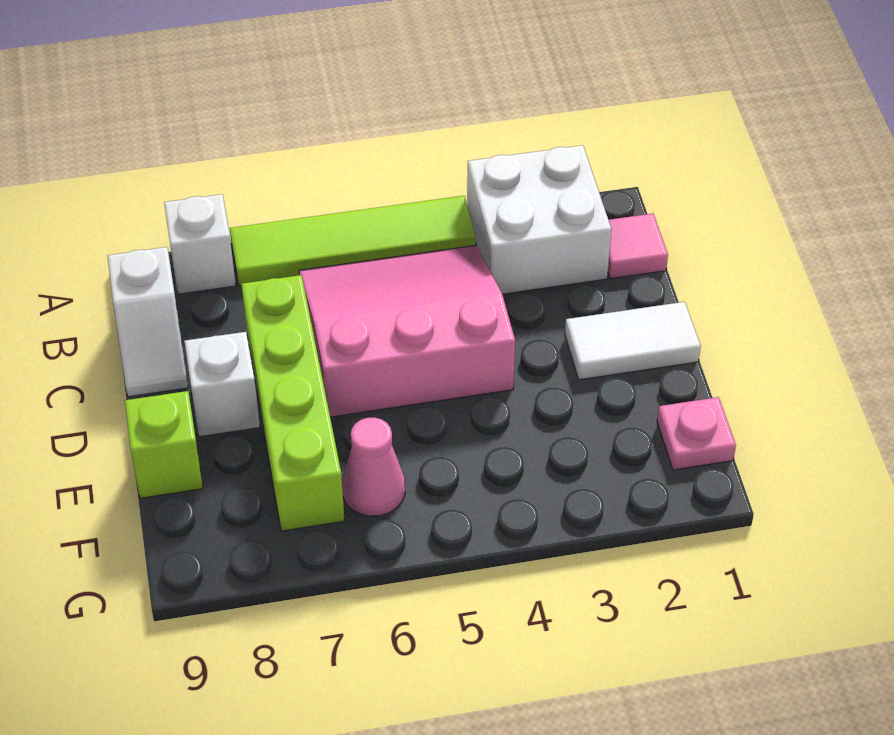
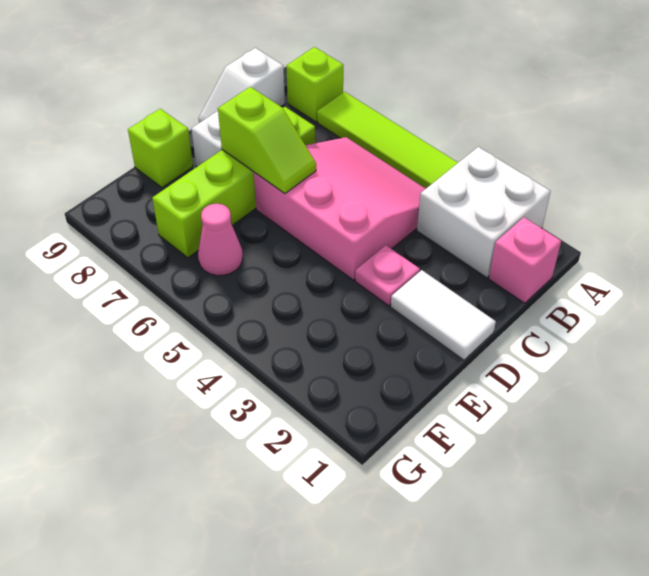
white 1x1 brick [164,194,236,294] -> lime 1x1 brick [286,47,343,122]
pink 1x1 tile [608,214,668,279] -> pink 1x1 brick [489,217,561,303]
none -> lime 1x2 slope [218,87,316,193]
pink 1x1 plate [657,397,736,470] -> pink 1x1 plate moved to [355,245,420,306]

